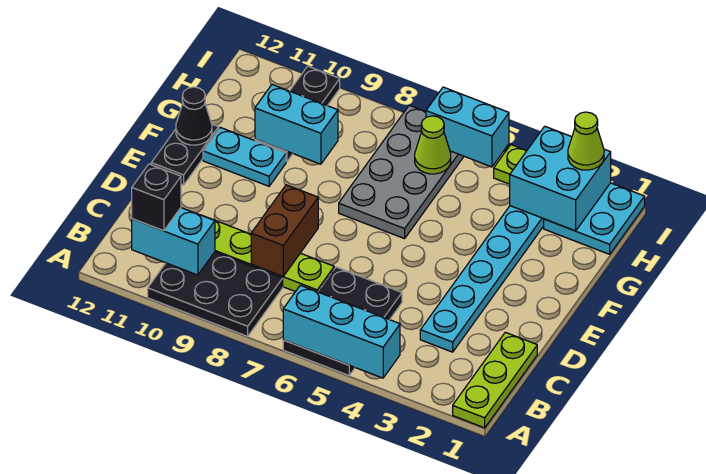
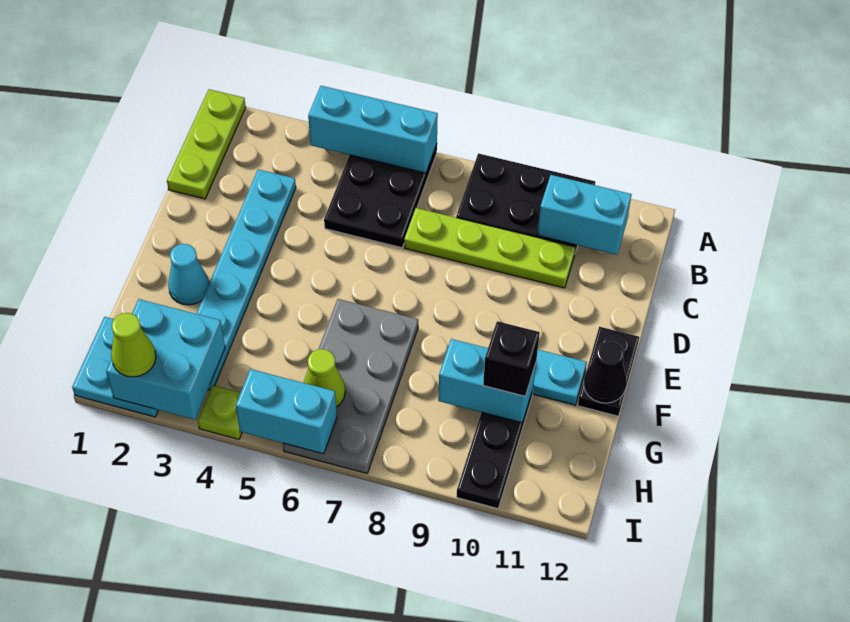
black 1x1 brick [132,164,181,231] -> black 1x1 brick moved to [483,321,540,396]
brown 1x2 brick [251,185,318,276] -> none
none -> cyan 1x1 cone [168,244,209,305]

